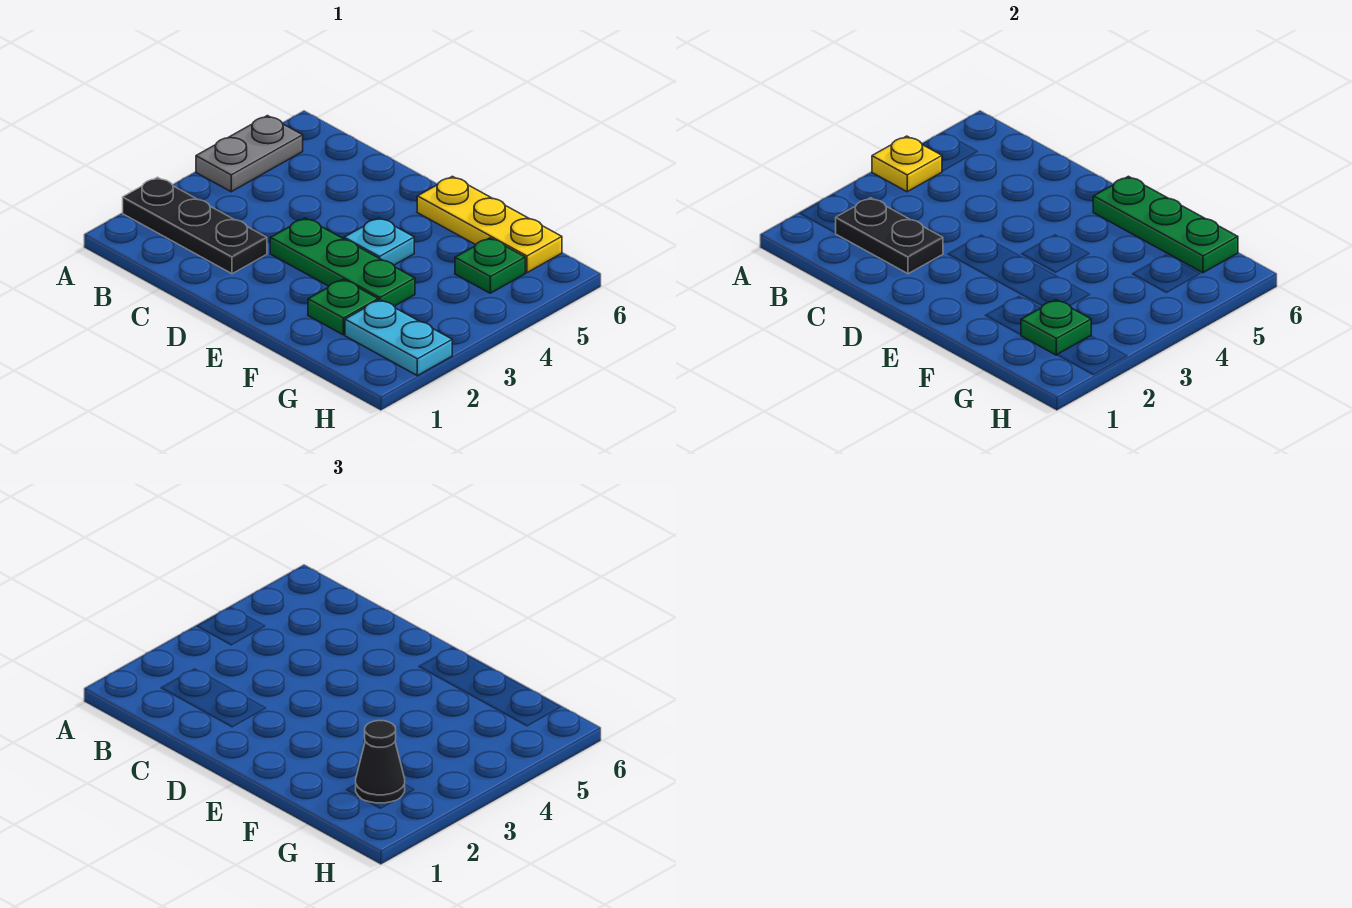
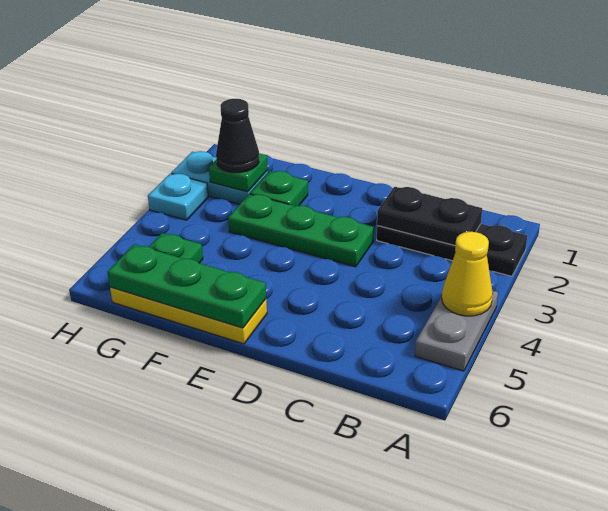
yellow 1x1 plate [872,136,942,192] -> yellow 1x1 cone [442,232,493,316]
cyan 1x1 plate [344,218,414,265] -> cyan 1x1 plate moved to [148,174,208,220]

